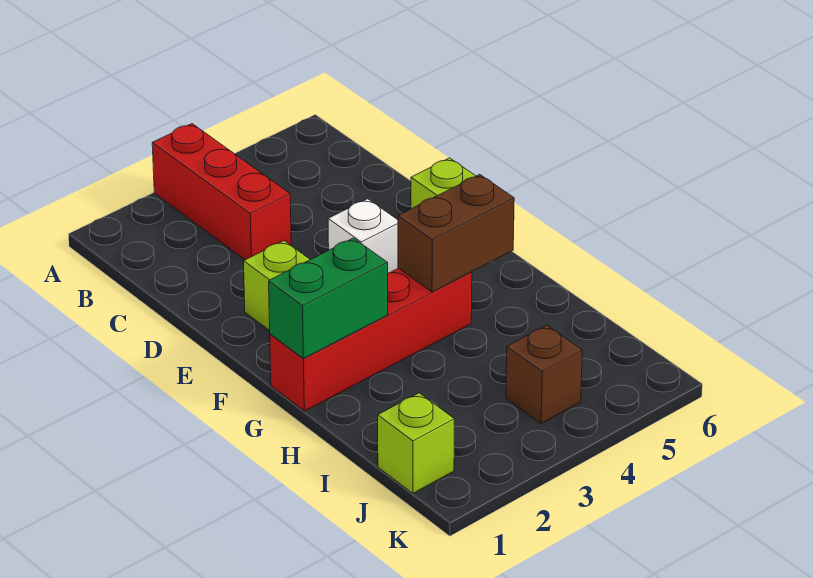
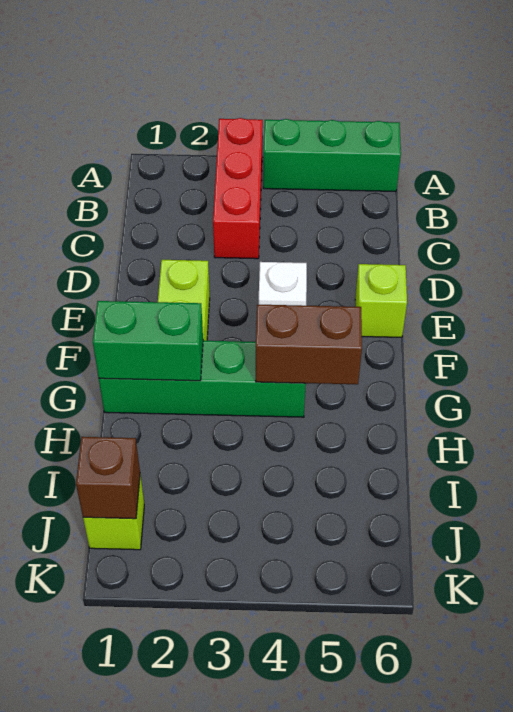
none -> green 1x3 brick [263,119,401,191]
red 1x4 brick [270,268,472,411] -> green 1x4 brick [99,341,306,417]
brown 1x1 brick [506,325,582,424] -> brown 1x1 brick moved to [76,437,140,519]

